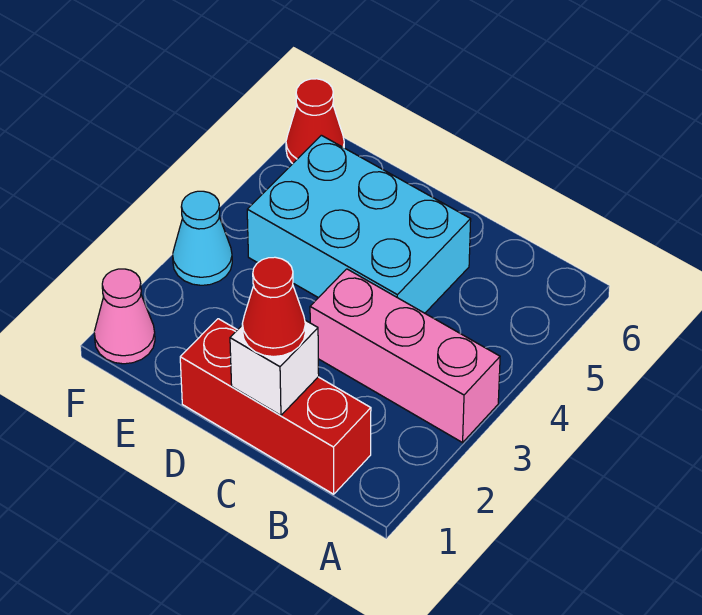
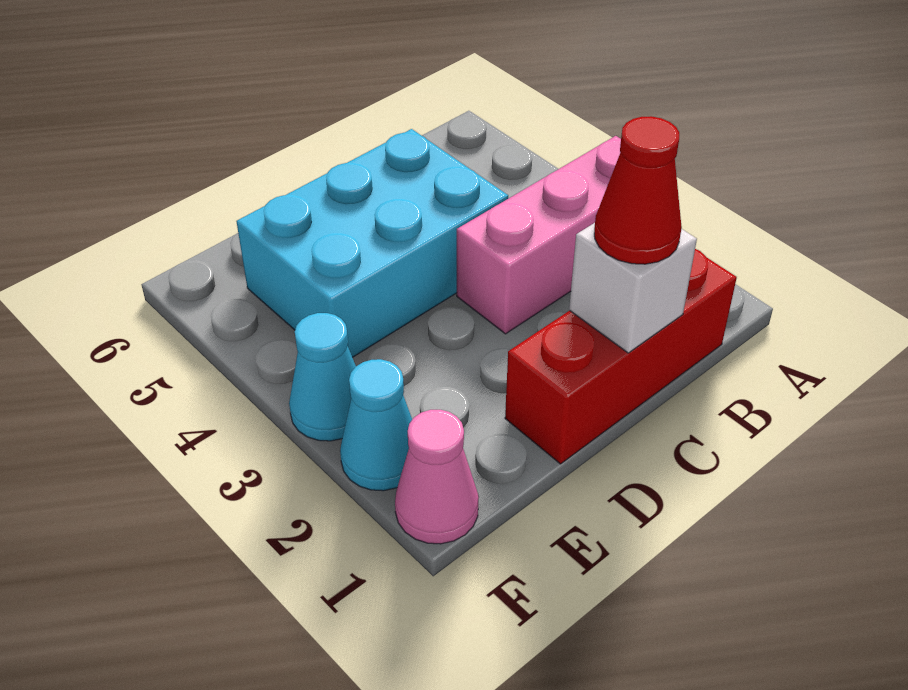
none -> cyan 1x1 cone [340,359,412,491]
red 1x1 cone [286,79,344,164] -> none

